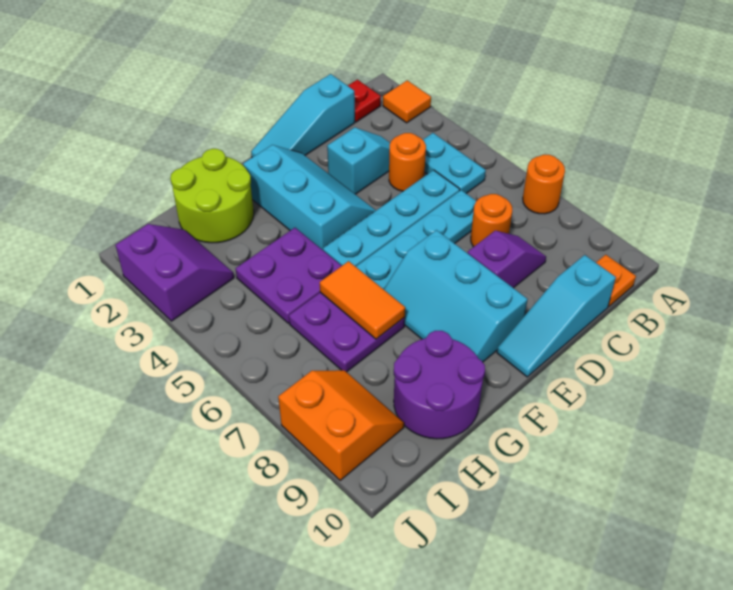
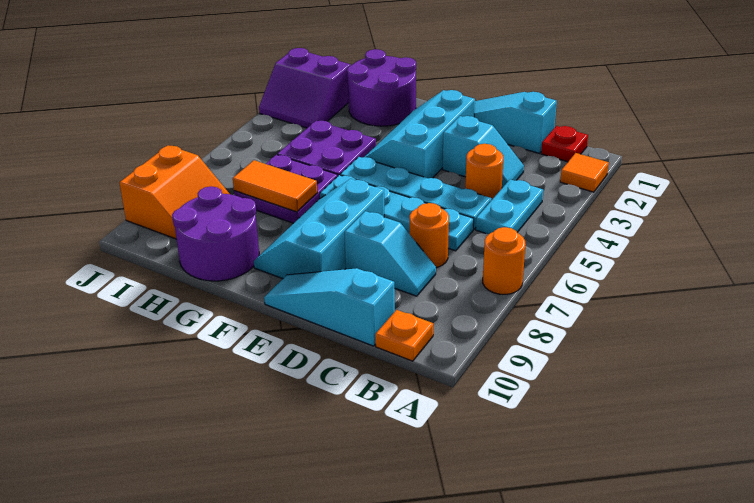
purple 1x2 slope [468,231,546,288] -> cyan 1x2 slope [345,211,436,296]
cyan 2x3 slope [243,145,376,250] -> cyan 2x3 slope turned to [365,90,475,178]
lime 2x2 round brick [170,149,254,243] -> purple 2x2 round brick [347,49,416,126]
orange 1x2 tile [320,261,405,339] -> orange 1x2 tile turned to [233,160,317,212]
purple 2x2 slope [115,224,234,321] -> purple 2x2 slope turned to [259,48,351,128]

